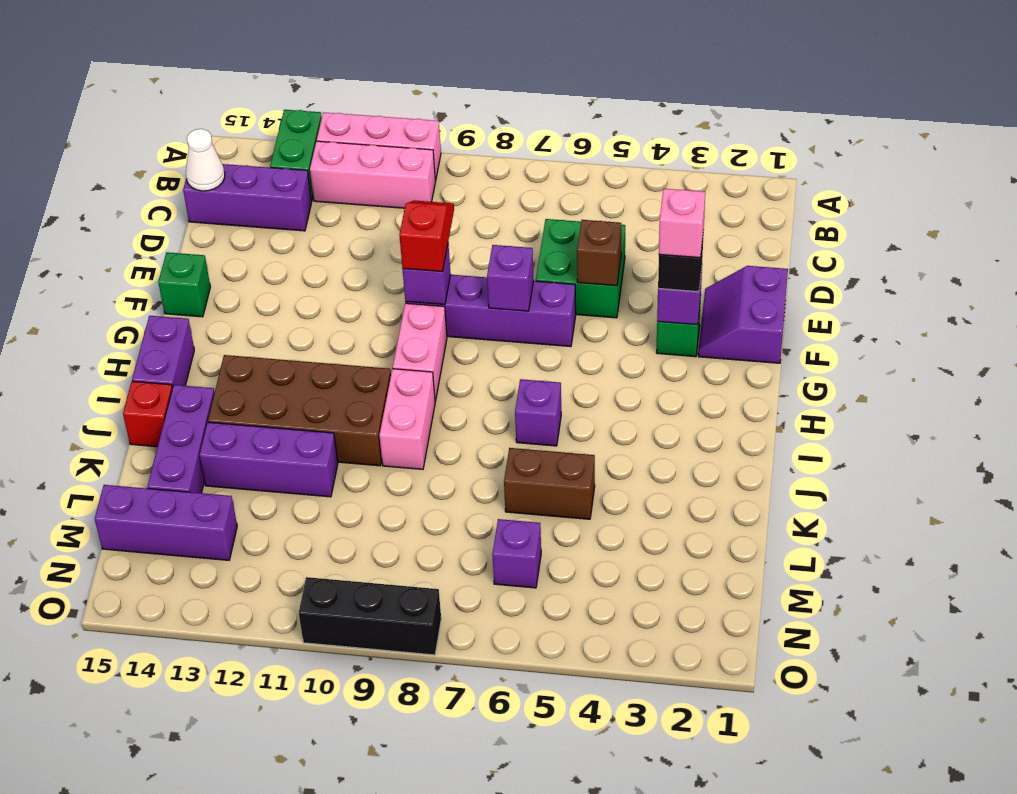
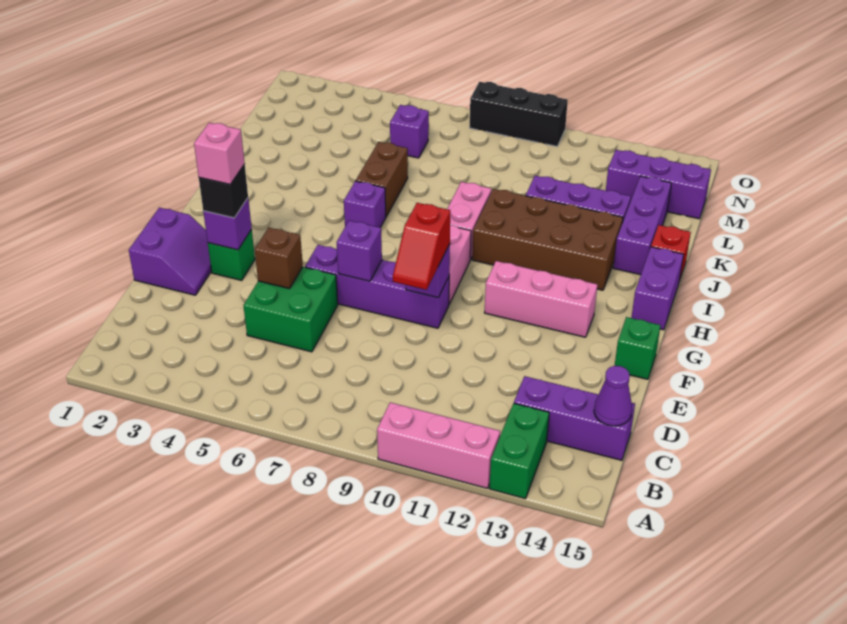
pink 1x3 brick [310,141,436,208] -> pink 1x3 brick moved to [485,261,597,337]
white 1x1 cone [186,129,225,191] -> purple 1x1 cone [594,366,632,426]
brown 1x2 brick [504,448,595,519] -> brown 1x2 brick turned to [356,142,408,216]

